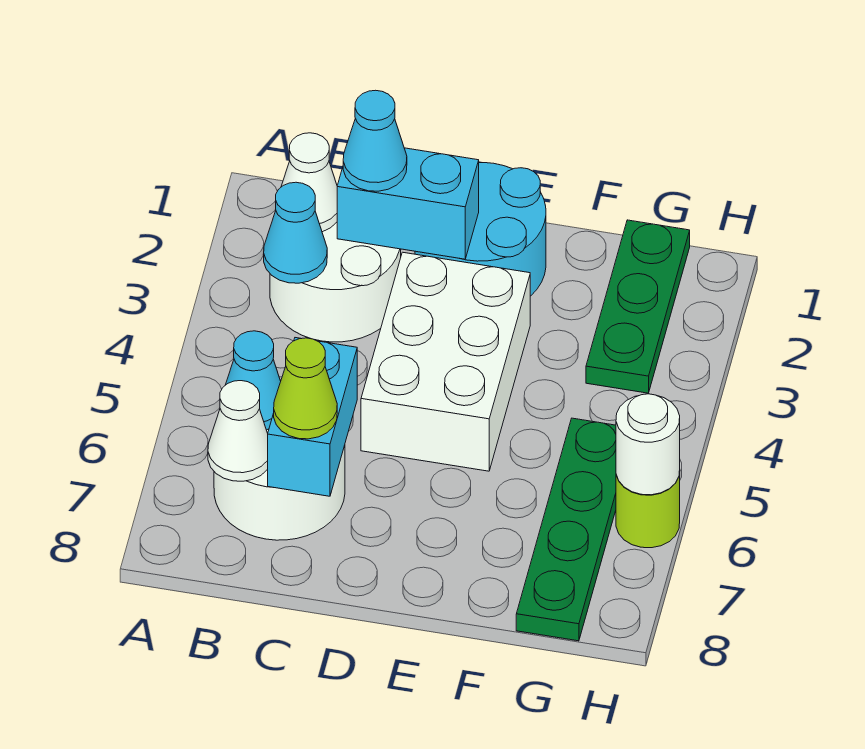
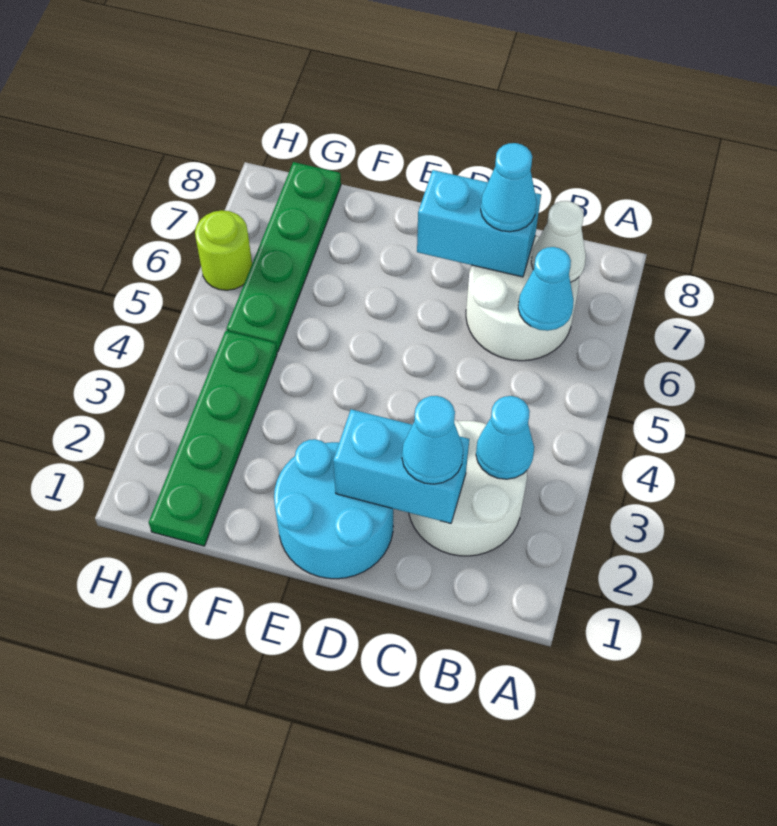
white 1x1 cone [281,133,337,232] -> none
cyan 1x2 brick [268,338,357,496] -> cyan 1x2 brick turned to [417,170,541,277]
lime 1x1 cone [274,338,337,439] -> cyan 1x1 cone [481,143,537,232]
white 2x3 brick [361,252,530,471] -> none
green 1x3 plate [586,220,690,393] -> green 1x4 plate [149,331,277,546]
white 1x1 round brick [616,394,680,495] -> none

